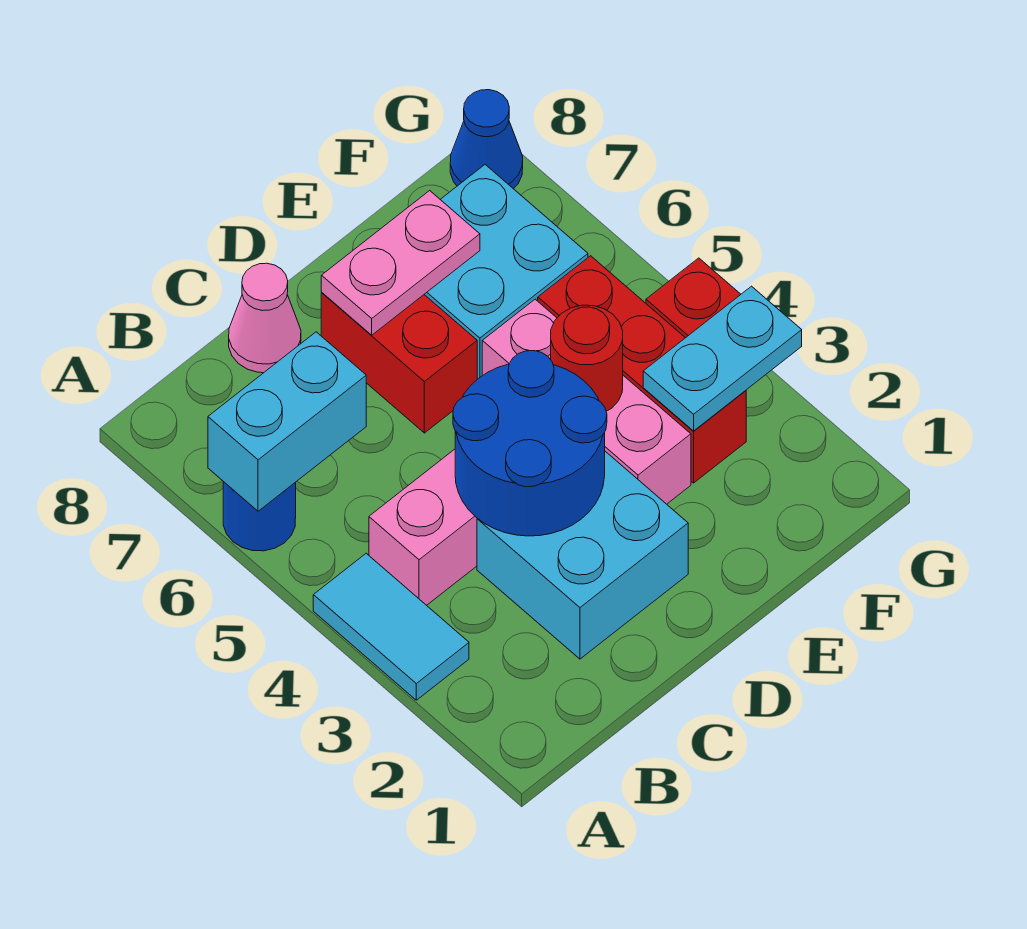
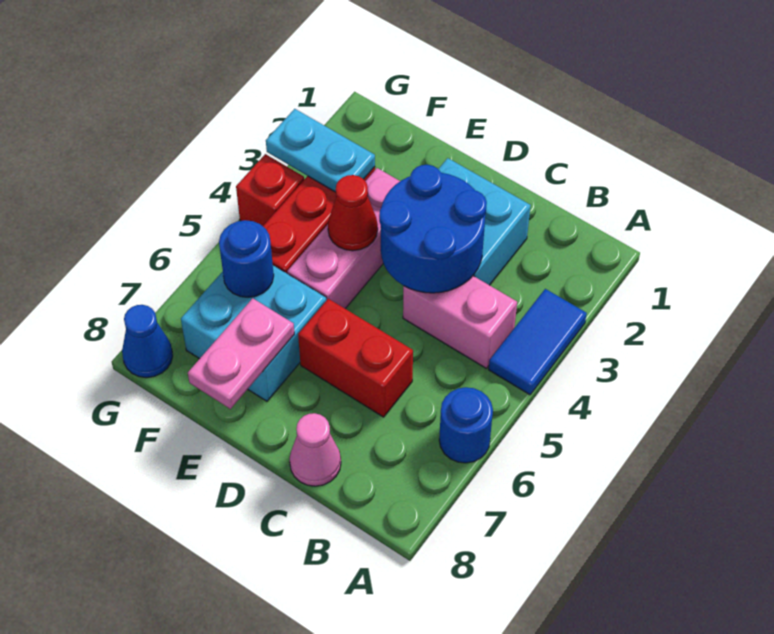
cyan 1x2 tile [313,553,469,700] -> blue 1x2 tile [489,289,587,395]
cyan 1x2 brick [208,332,366,511] -> none
red 1x2 brick [321,293,477,433] -> red 1x2 brick turned to [298,299,413,417]
pink 1x2 plate [321,191,480,335] -> pink 1x2 plate turned to [188,298,294,409]
red 1x1 round brick [551,305,623,411] -> red 1x1 cone [328,175,378,251]
none -> blue 1x1 round brick [219,220,274,297]

